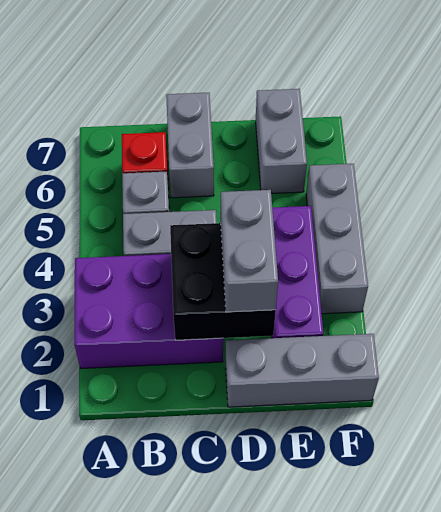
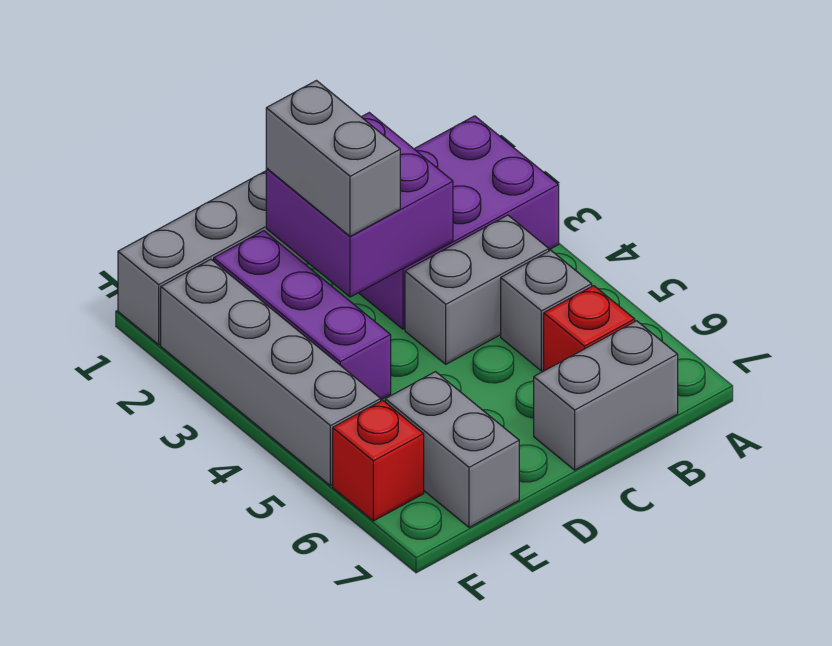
black 2x2 brick [170,223,276,340] -> purple 2x2 brick [266,113,453,297]
grey 1x2 brick [166,93,214,198] -> grey 1x2 brick turned to [534,321,678,470]
grey 1x3 brick [306,164,368,314] -> grey 1x4 brick [161,259,381,486]
none -> red 1x1 brick [333,400,424,521]

